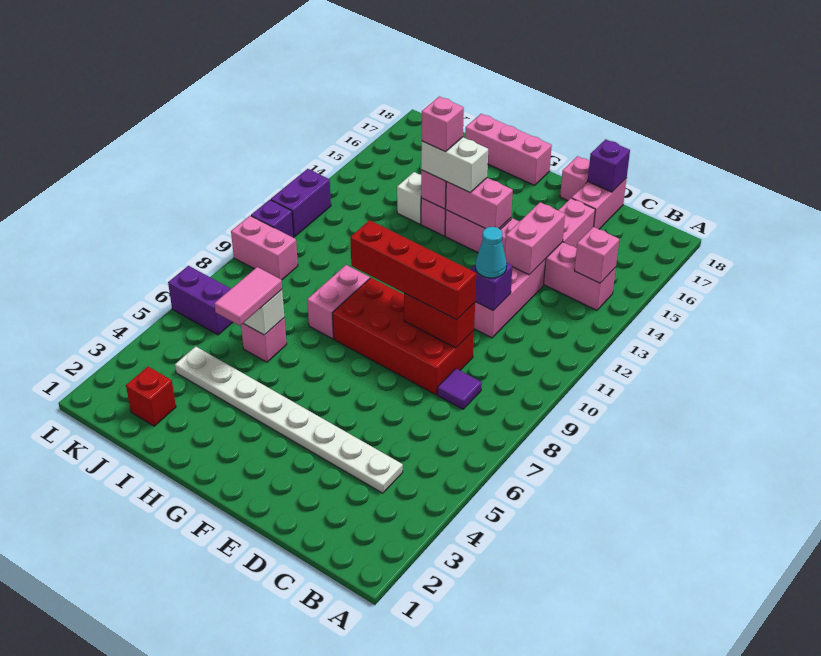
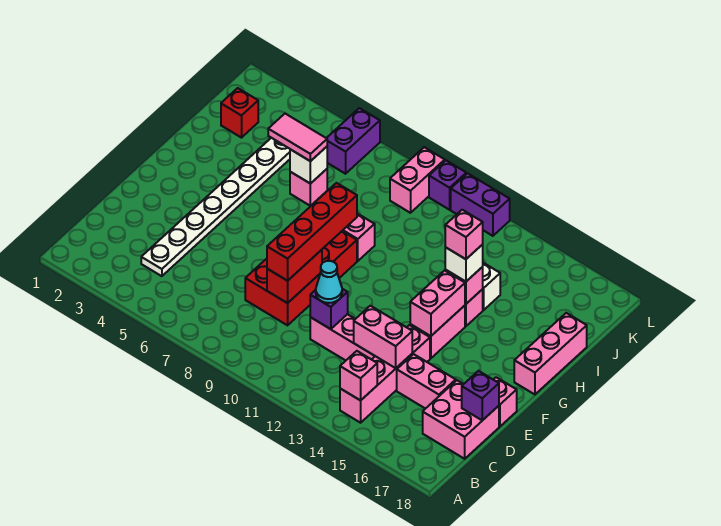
purple 1x1 tile [437,369,482,409] -> none
pink 1x2 brick [572,178,627,229] -> pink 2x2 brick [423,380,499,459]
white 1x2 brick [421,137,488,192] -> white 1x1 brick [445,245,483,282]

